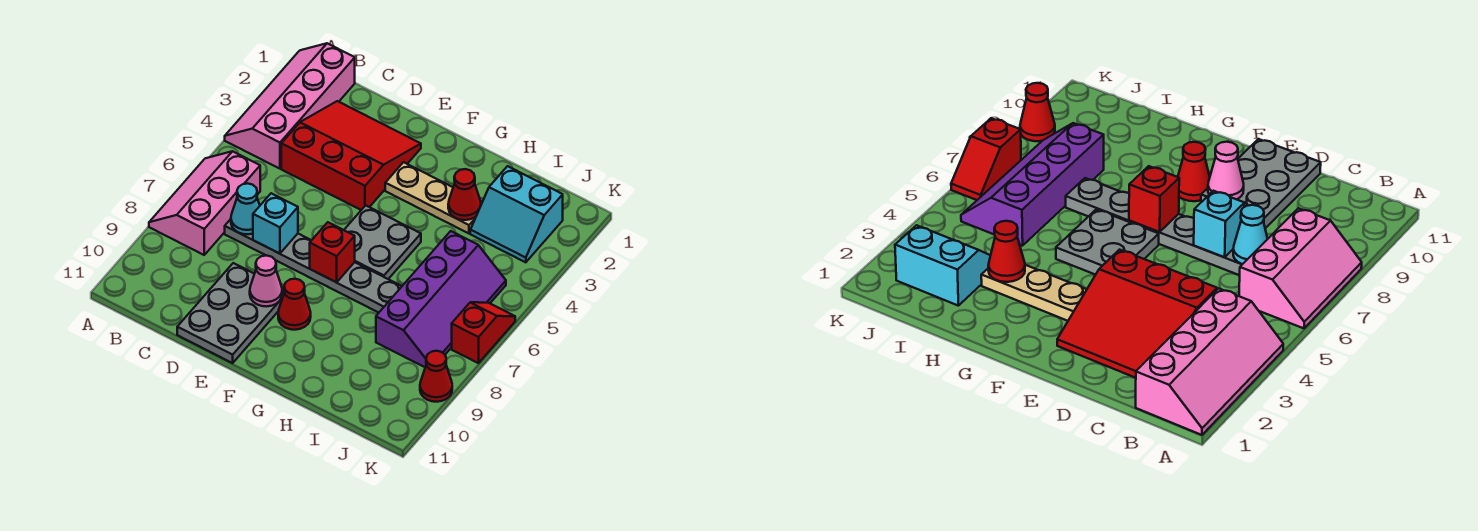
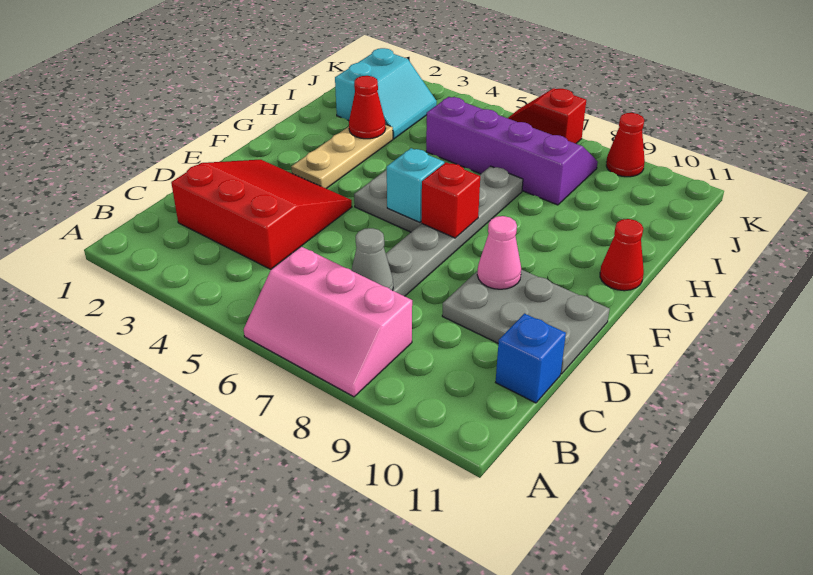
pink 2x4 slope [225,43,355,169] -> none
red 3x3 slope [281,101,421,210] -> red 3x3 slope turned to [171,160,352,269]
cyan 1x1 cone [231,183,260,234] -> grey 1x1 cone [351,228,393,290]
none -> blue 1x1 brick [496,314,566,403]
cyan 1x1 brick [253,193,298,254] -> cyan 1x1 brick moved to [386,148,444,222]
red 1x1 cone [278,279,311,330] -> red 1x1 cone moved to [600,219,644,291]

